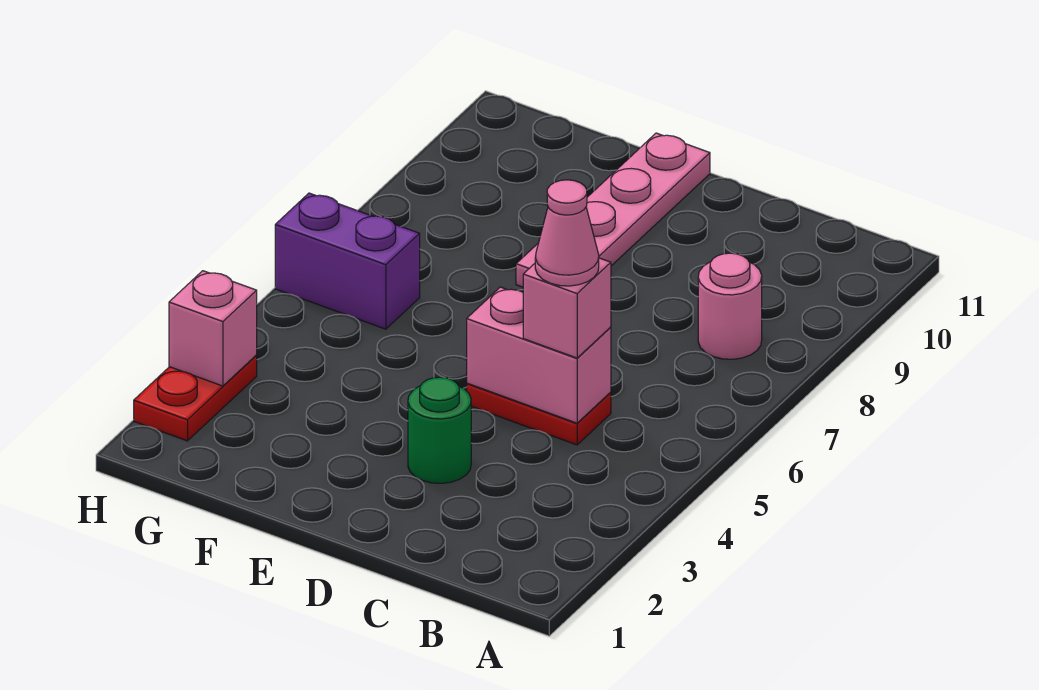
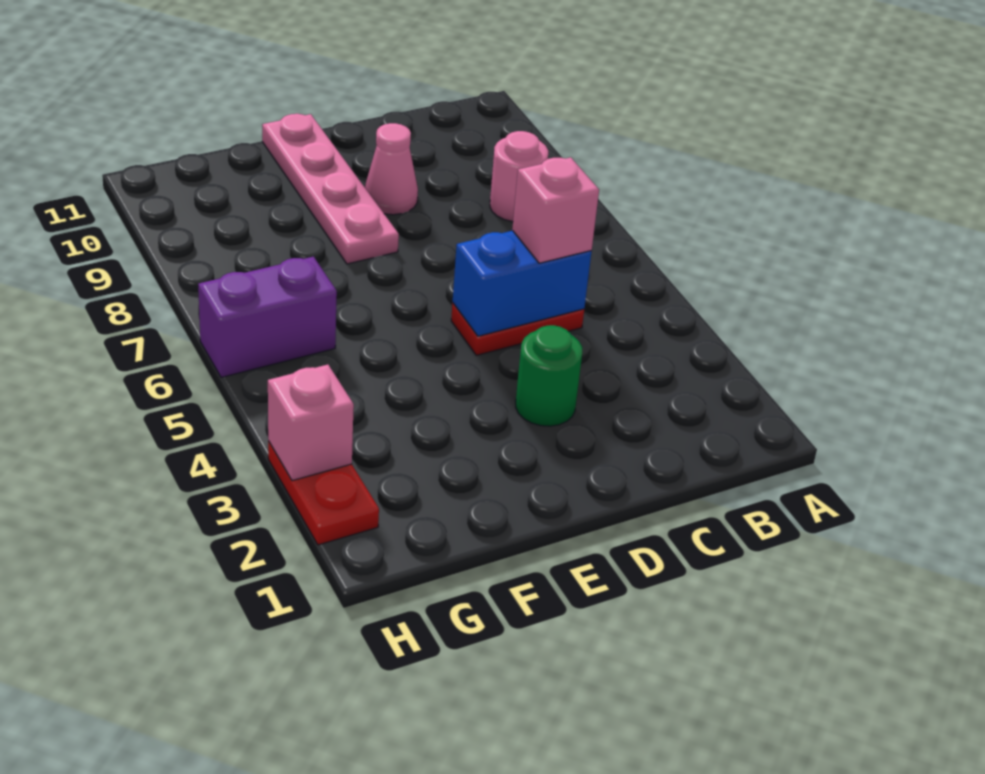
pink 1x2 brick [467,287,611,423] -> blue 1x2 brick [453,231,592,336]
pink 1x1 cone [535,180,599,286] -> pink 1x1 cone moved to [365,123,418,215]

